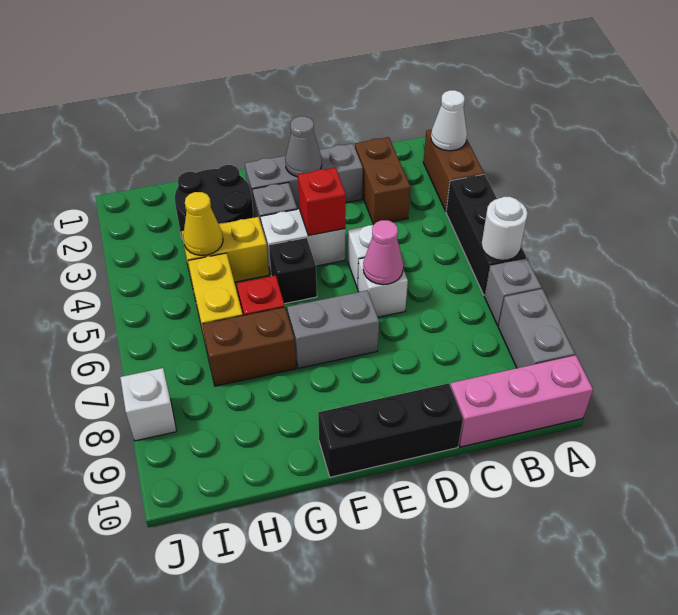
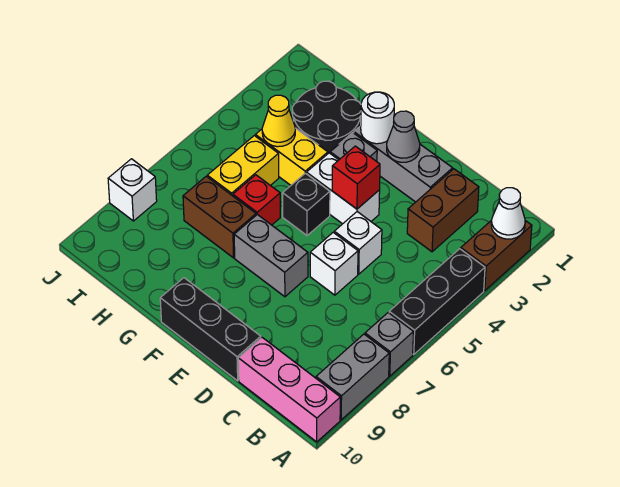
white 1x1 round brick [481,197,528,260] -> white 1x1 round brick moved to [361,92,394,144]
pink 1x1 cone [363,220,403,285] -> none

